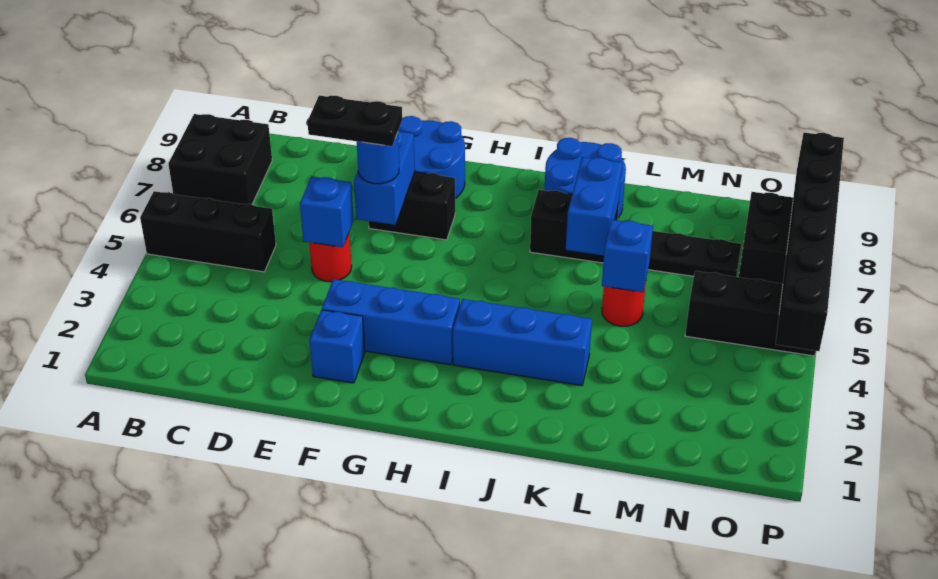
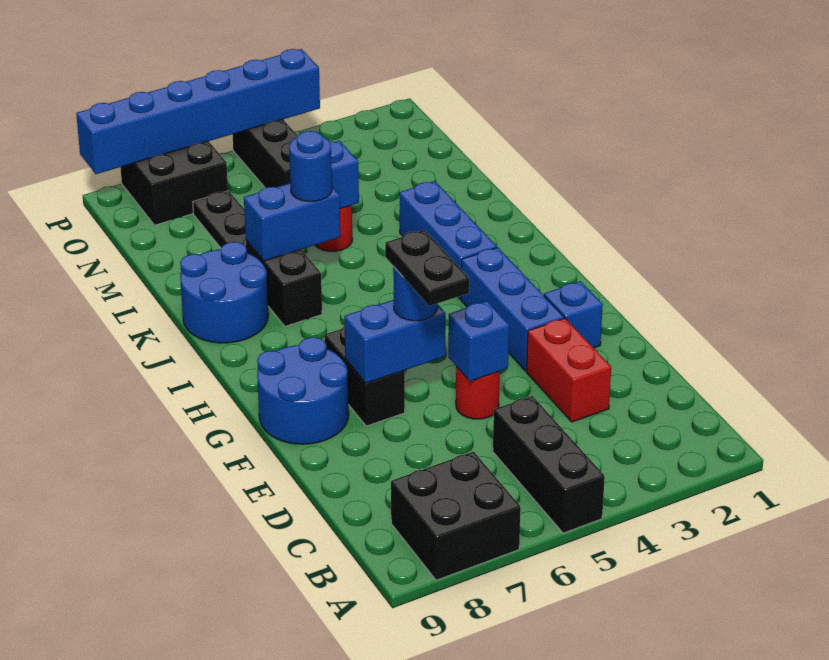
none -> red 1x2 brick [527,318,611,422]
none -> blue 1x1 round brick [289,131,332,202]
black 1x6 brick [776,133,844,351] -> blue 1x6 brick [76,49,320,174]

